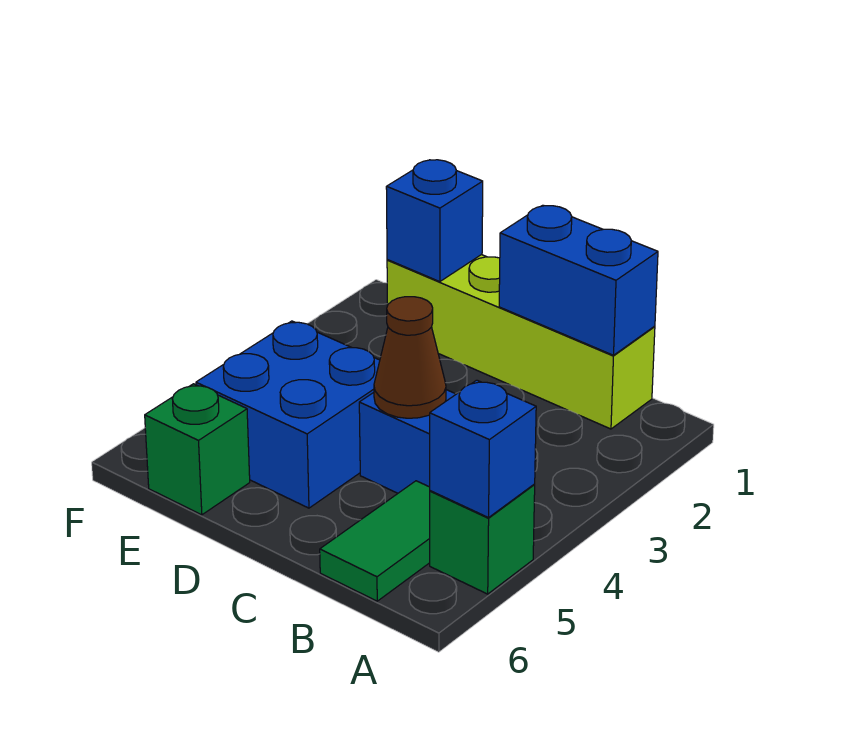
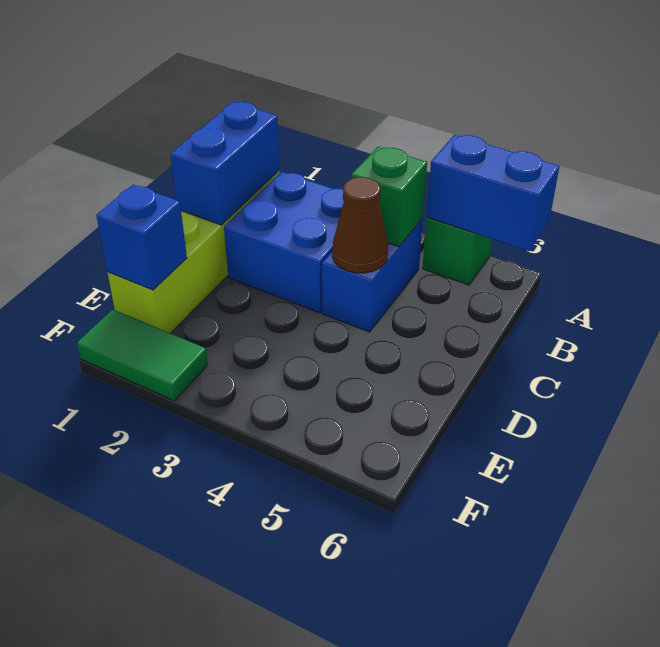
blue 1x1 brick [430,380,536,518] -> blue 1x2 brick [427,135,559,251]
green 1x2 tile [320,481,430,601] -> green 1x2 tile moved to [77,309,208,401]
blue 2x2 brick [196,321,380,508] -> blue 2x2 brick moved to [224,172,344,313]
green 1x1 brick [145,384,250,515] -> green 1x1 brick moved to [351,147,427,247]

